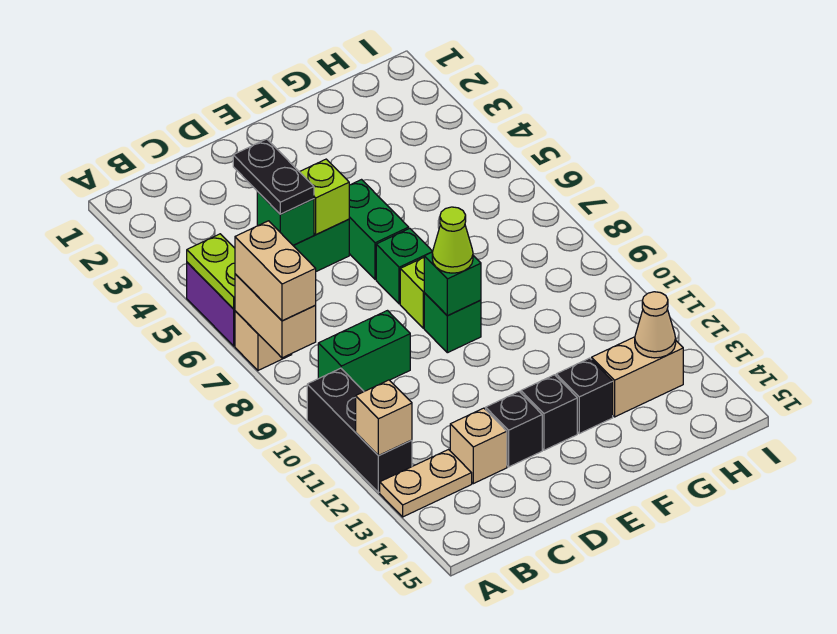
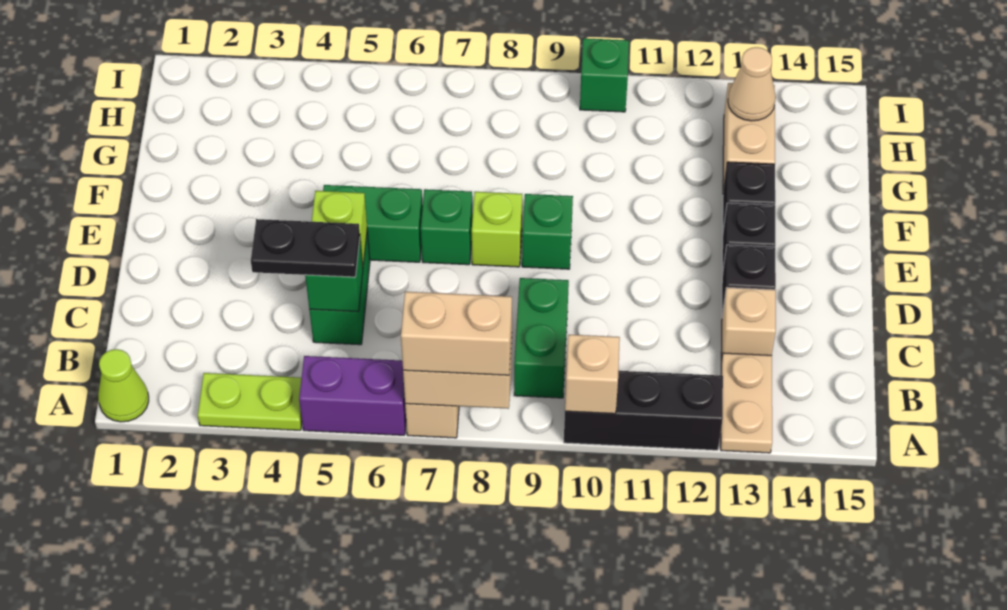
lime 1x2 plate [187,234,235,309] -> lime 1x2 plate moved to [198,373,302,430]
tan 1x1 brick [356,380,412,455] -> tan 1x1 brick moved to [565,335,620,414]
green 1x1 brick [424,252,481,316] -> green 1x1 brick moved to [580,38,629,112]
lime 1x1 cone [432,207,473,273] -> lime 1x1 cone moved to [98,349,149,422]

